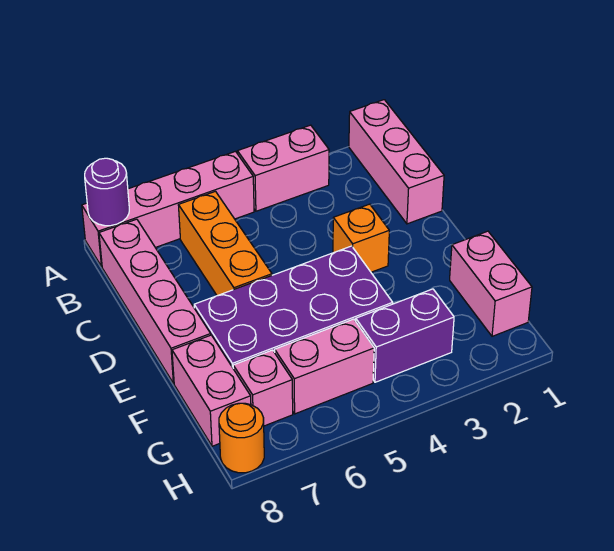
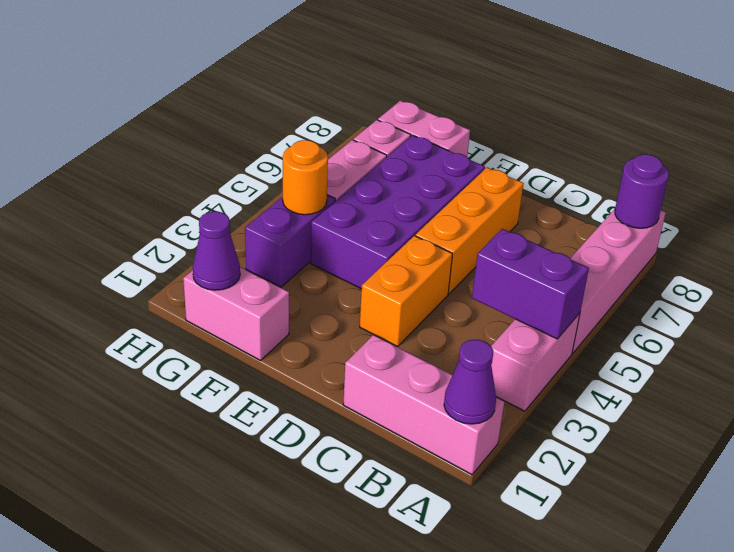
none -> purple 1x1 cone [444,340,496,424]
none -> purple 1x2 brick [472,229,589,339]
orange 1x3 brick [178,191,272,296] -> orange 1x3 brick turned to [416,167,524,294]
pink 1x4 brick [99,219,211,384] -> none
orange 1x1 brick [333,204,389,272] -> orange 1x2 brick [360,236,453,347]
none -> purple 1x1 cone [193,211,240,290]
orange 1x1 round brick [219,403,264,473] -> orange 1x1 round brick moved to [283,140,328,215]

